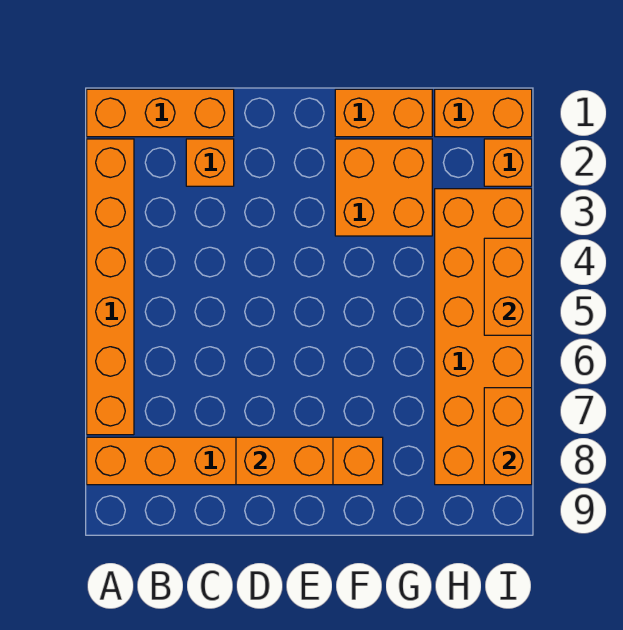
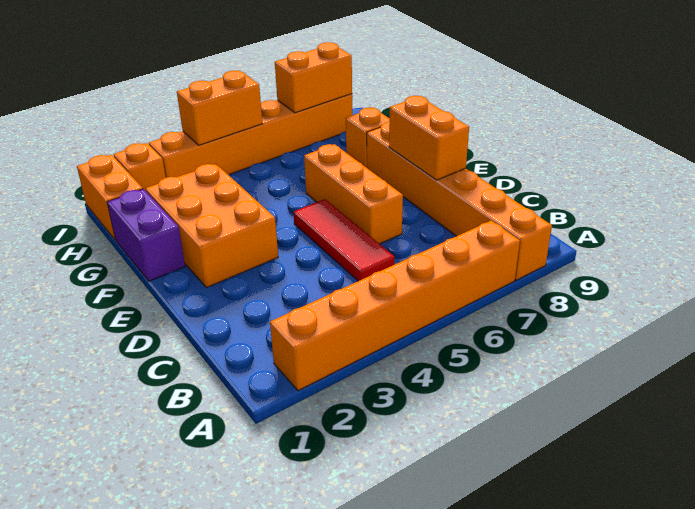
orange 1x3 brick [87,89,234,137] -> orange 1x3 brick moved to [304,144,403,244]
orange 1x1 brick [186,139,234,186] -> orange 1x1 brick moved to [346,107,390,168]
none -> red 1x3 tile [294,199,394,281]
orange 1x2 brick [335,89,432,137] -> purple 1x2 brick [107,189,185,281]
orange 2x2 brick [335,139,432,236] -> orange 2x3 brick [146,164,278,288]
orange 2x6 brick [435,189,532,485] -> orange 1x6 brick [149,94,352,178]

